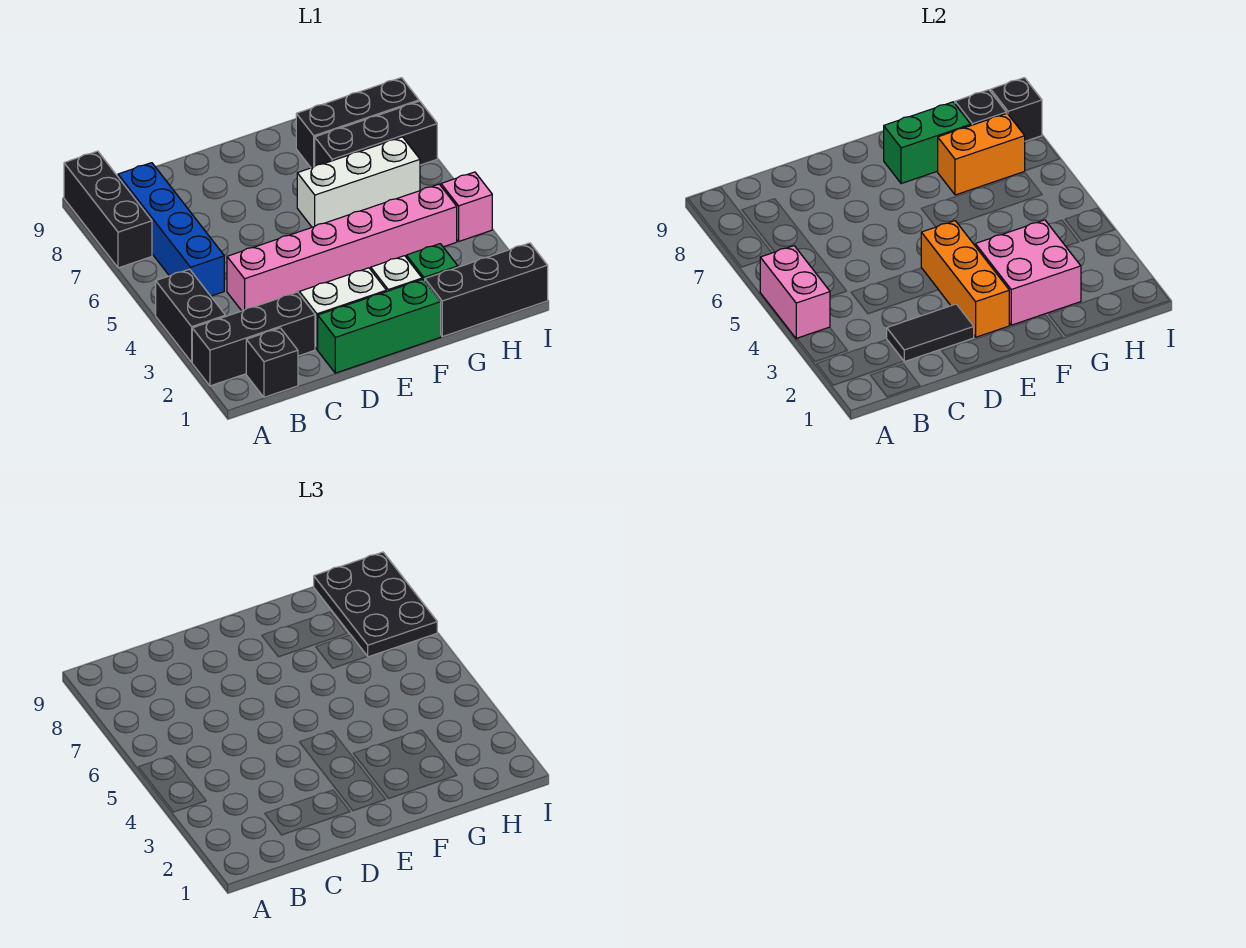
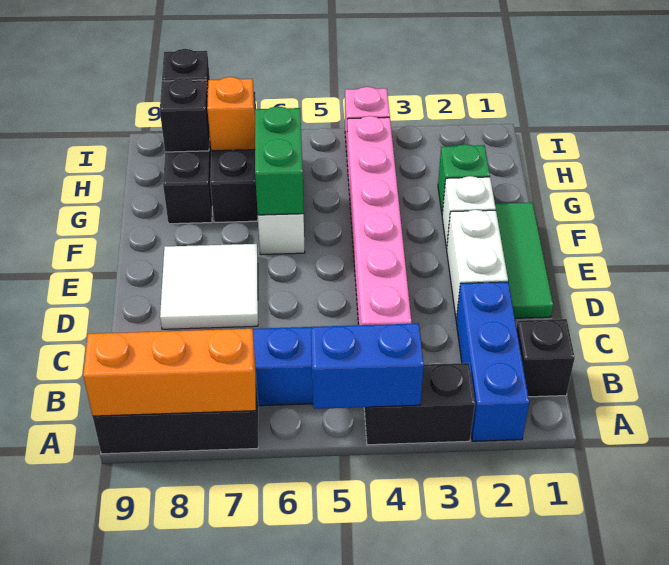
black 1x3 brick [192,292,315,386] -> blue 1x3 brick [456,282,529,441]
pink 1x2 brick [760,246,830,339] -> blue 1x2 brick [311,323,424,409]
black 1x2 tile [887,304,974,362] -> none
green 1x3 brick [318,279,441,373] -> green 1x3 tile [495,202,553,318]
none -> white 2x2 tile [160,244,258,329]
orange 1x3 brick [921,221,1009,337] -> orange 1x3 brick moved to [83,329,256,416]
pink 2x2 brick [975,220,1081,325] -> none
green 1x2 brick [884,102,971,184] -> green 1x2 brick moved to [255,106,304,215]
black 1x3 brick [425,243,548,337] -> none
orange 1x2 brick [938,113,1025,195] -> orange 1x1 brick [207,77,255,151]
black 2x3 plate [314,552,437,657] -> none

